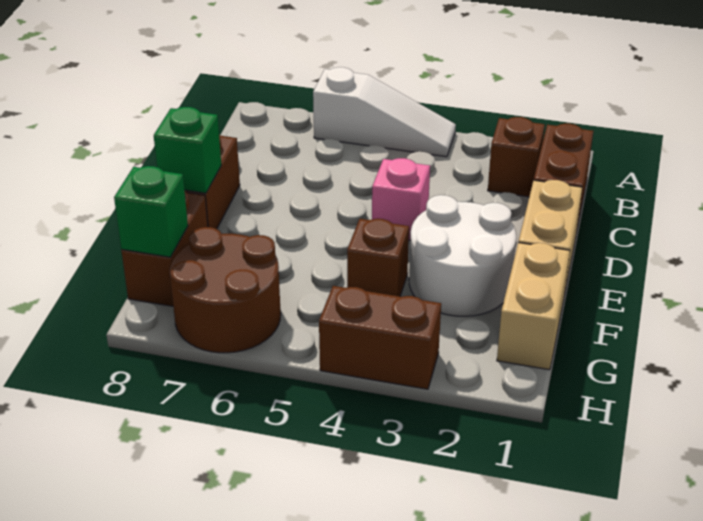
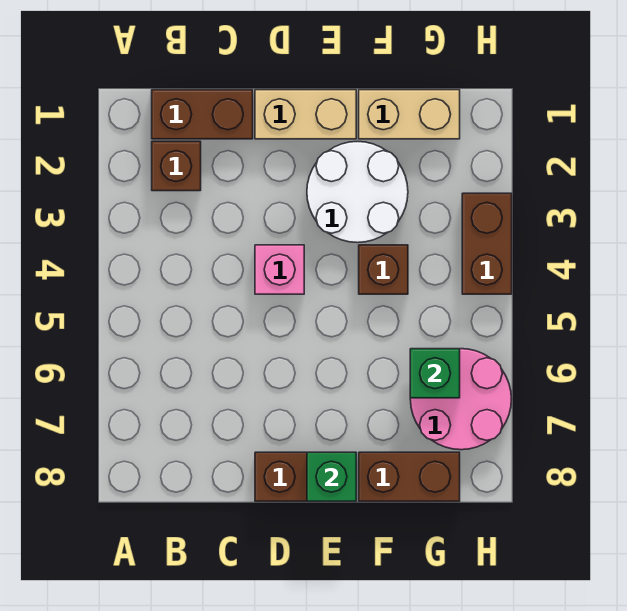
white 1x3 slope [313,67,456,157] -> none
brown 2x2 round brick [170,227,281,353] -> pink 2x2 round brick [410,349,511,450]
green 1x1 brick [114,166,188,257] -> green 1x1 brick moved to [410,349,460,398]

